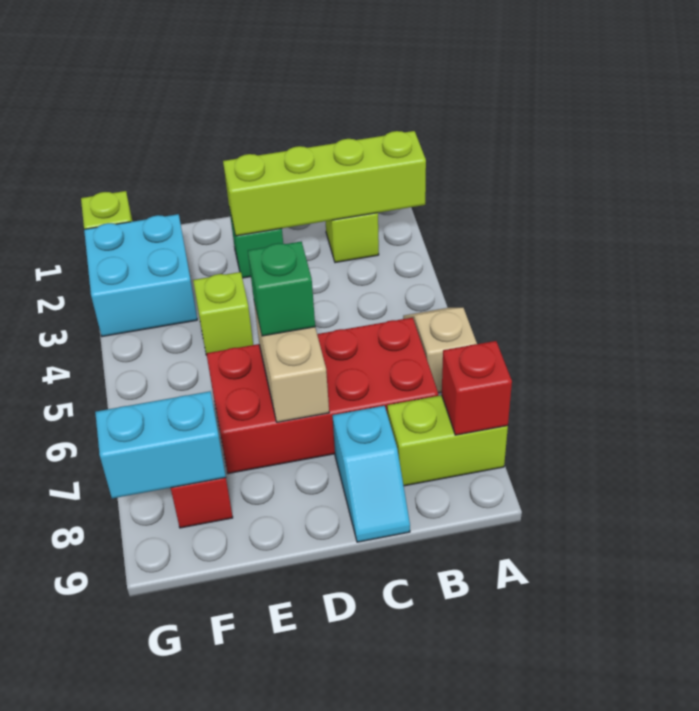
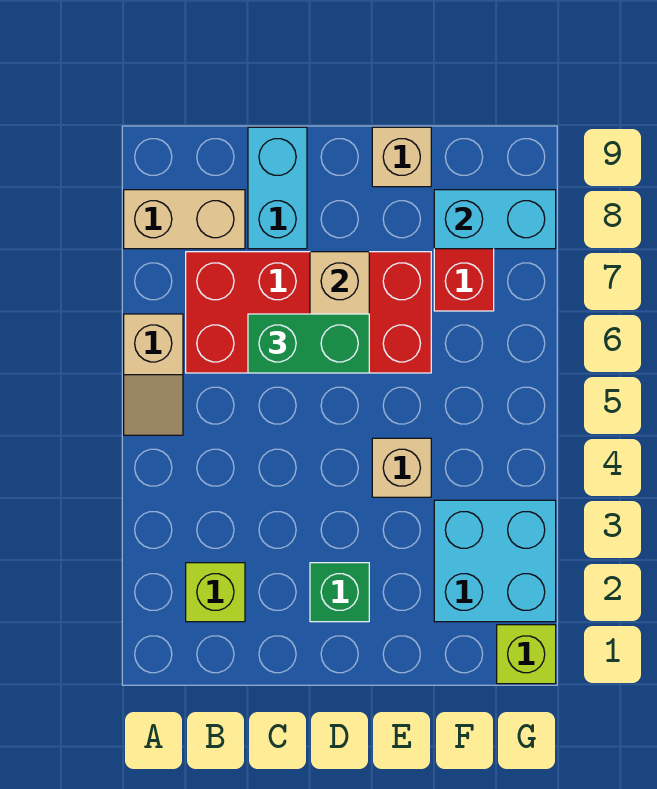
lime 1x4 brick [223,131,426,236] -> none
lime 1x2 brick [387,395,508,486] -> tan 1x2 brick [124,190,245,249]
red 1x1 brick [442,341,512,435] -> none
cyan 1x2 slope [332,406,410,542] -> cyan 1x2 brick [248,127,307,249]
green 1x1 brick [248,242,315,336] -> green 1x2 brick [248,314,369,373]
lime 1x1 brick [193,272,253,355] -> tan 1x1 brick [372,438,431,497]
none -> tan 1x1 brick [372,127,431,187]

